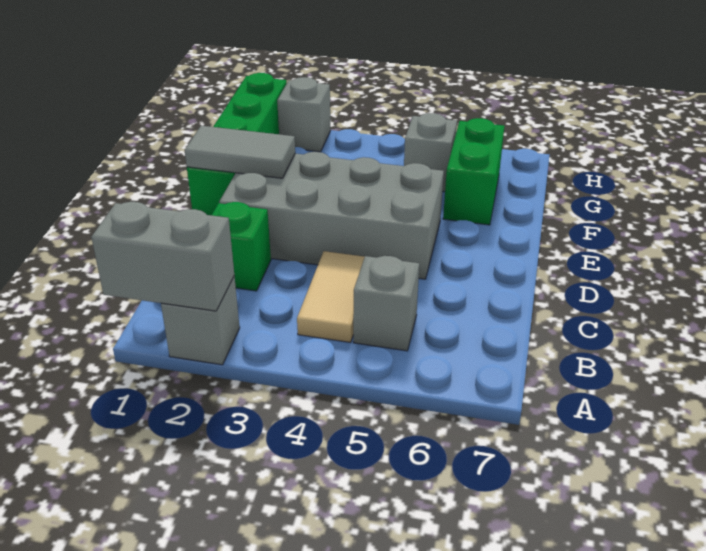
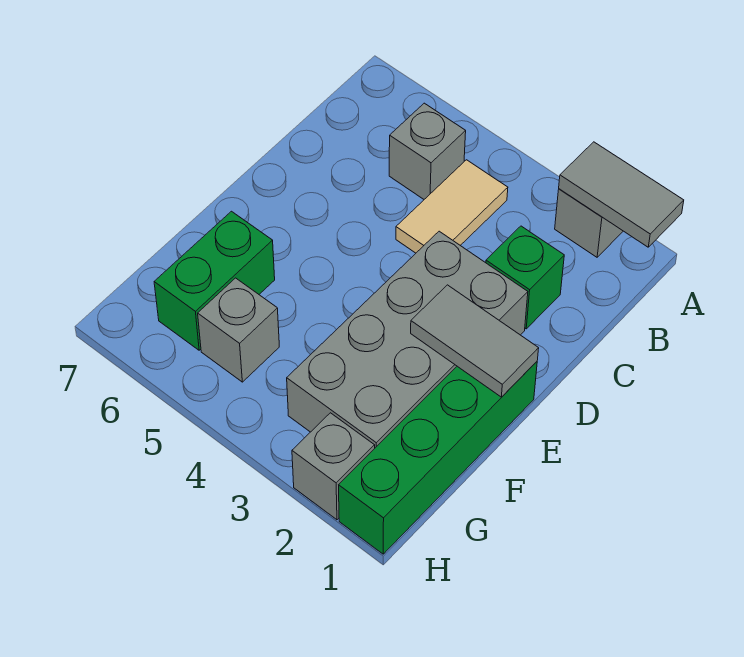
grey 1x2 brick [91,202,234,311] -> grey 1x2 tile [559,142,684,247]
grey 2x4 brick [219,152,444,279] -> grey 2x4 brick turned to [287,231,528,448]

